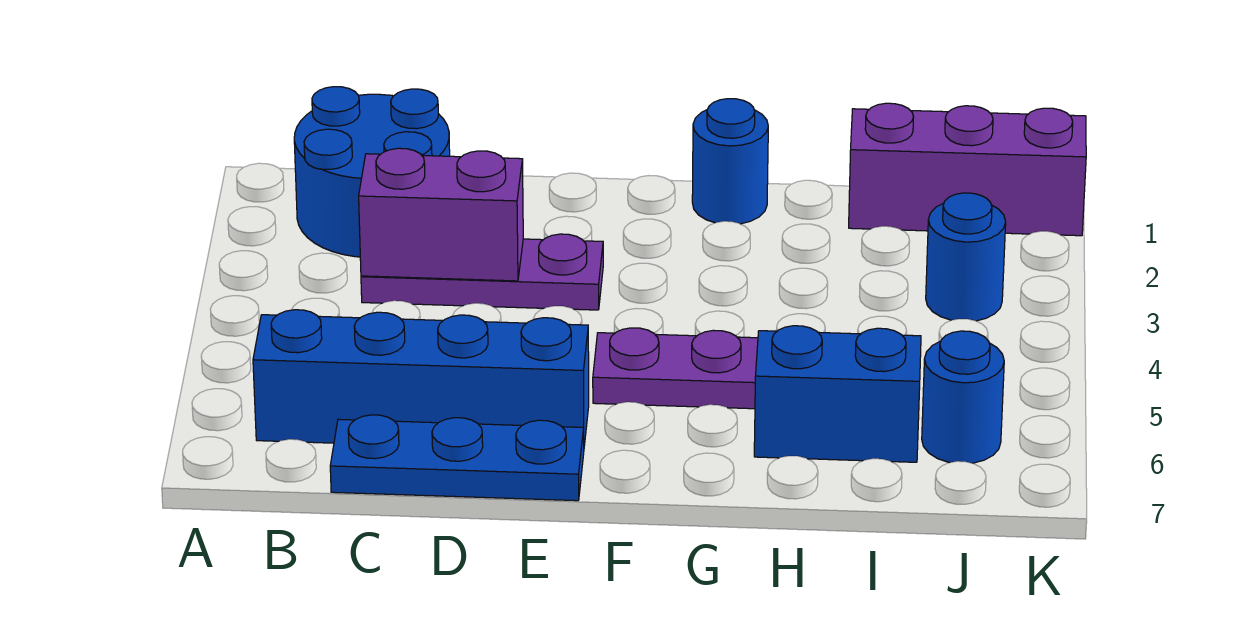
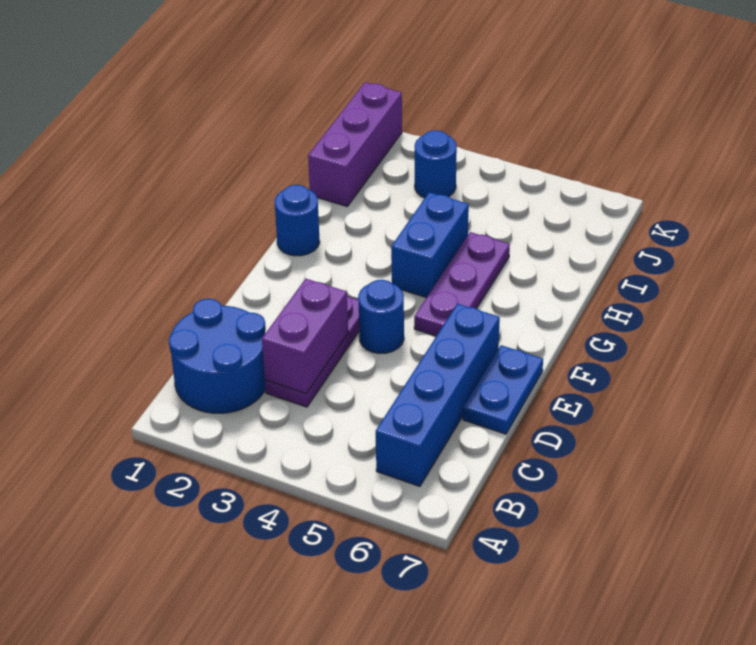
blue 1x3 plate [330,415,584,501] -> blue 1x2 plate [463,345,543,434]
blue 1x2 brick [754,326,921,462] -> blue 1x2 brick moved to [391,192,469,298]
blue 1x1 round brick [922,331,1004,463] -> blue 1x1 round brick moved to [358,280,404,353]

